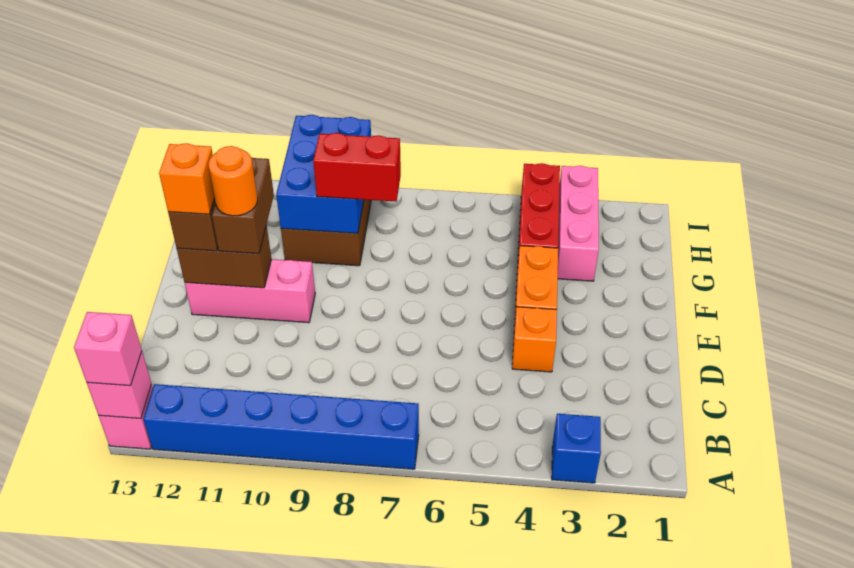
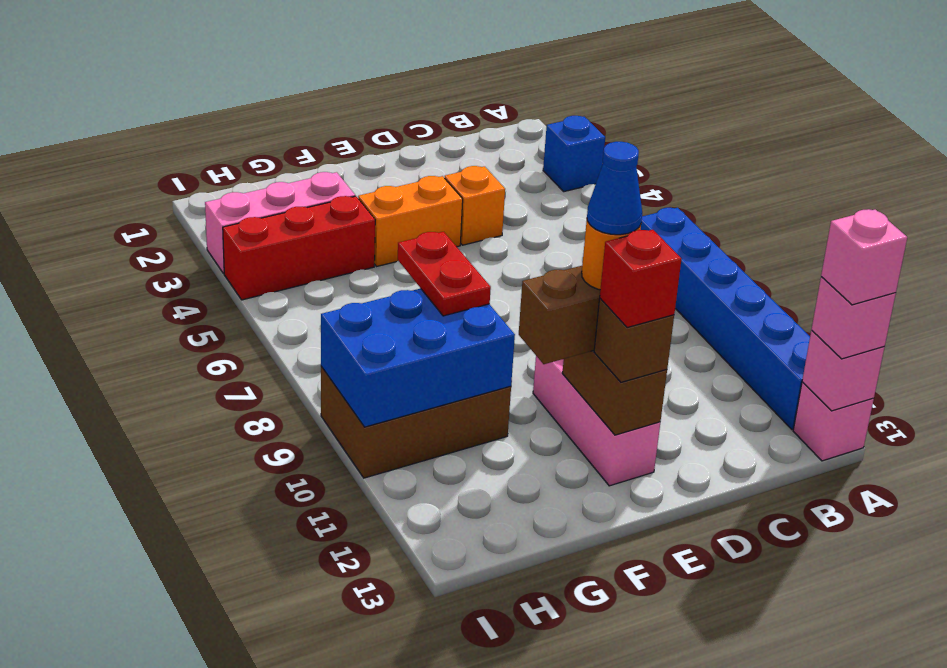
none -> pink 1x1 brick [821,209,907,305]
none -> blue 1x1 cone [587,142,642,235]
orange 1x1 brick [159,143,214,214] -> red 1x1 brick [600,230,682,328]
red 1x2 brick [313,133,401,201] -> red 1x2 plate [398,232,491,316]

